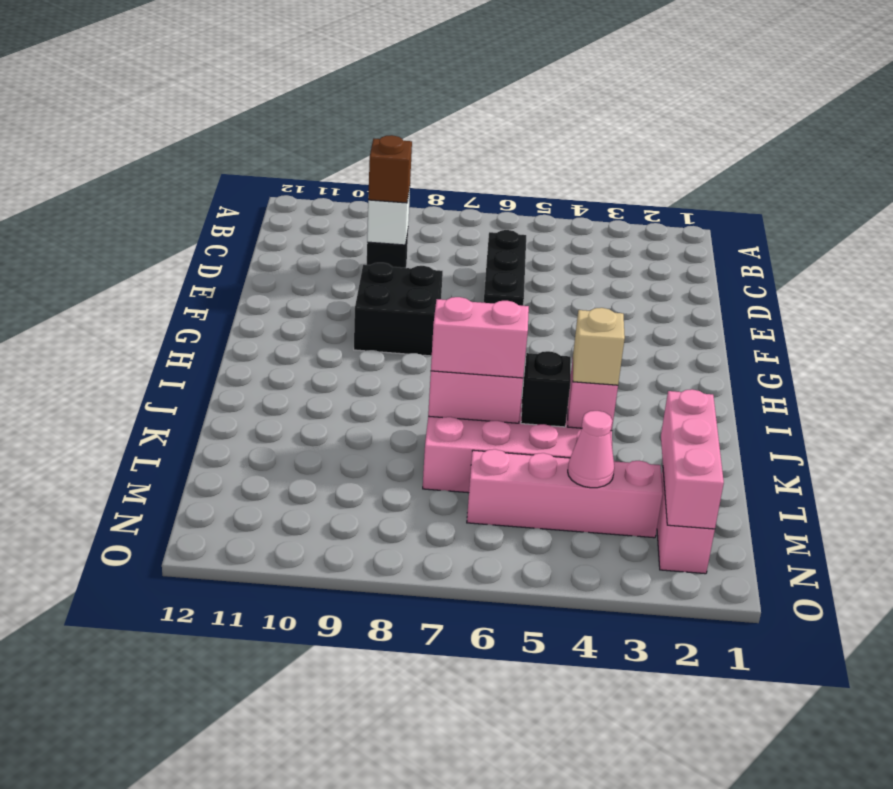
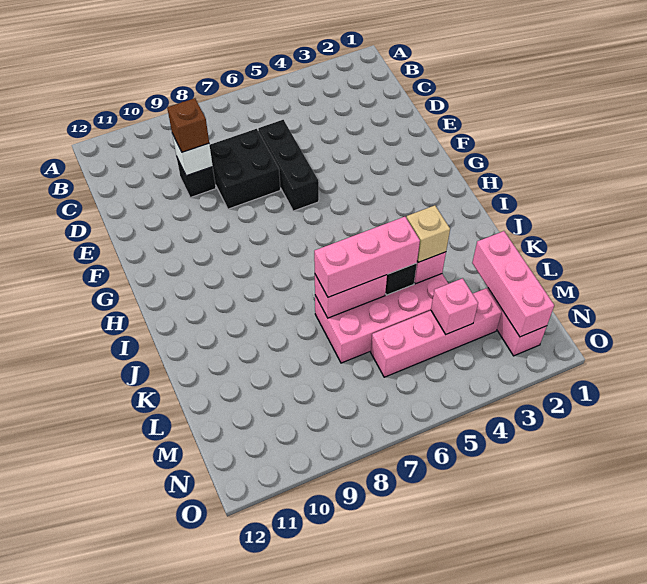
black 2x2 brick [354,263,443,356] -> black 2x2 brick moved to [210,129,280,209]
pink 1x2 brick [431,297,529,378] -> pink 1x3 brick [314,217,420,297]
pink 1x1 cone [568,411,614,488] -> pink 1x1 brick [431,278,478,334]

